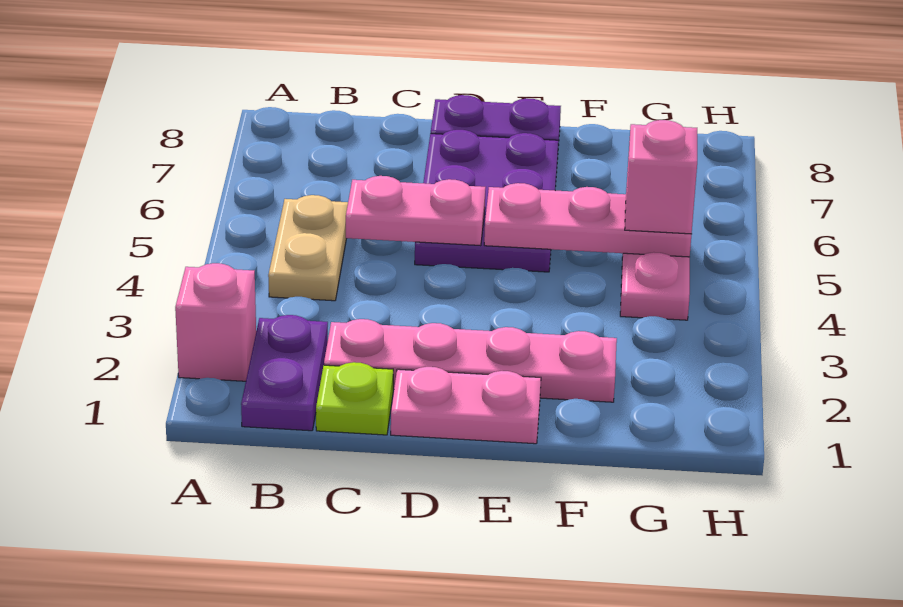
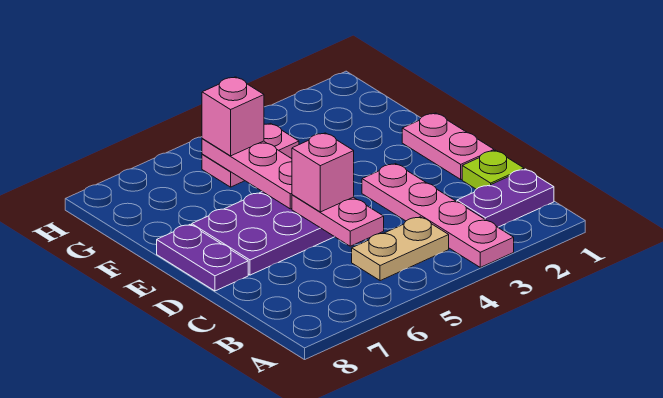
pink 1x1 brick [175,263,256,381] -> pink 1x1 brick moved to [292,133,354,212]
pink 1x4 plate [324,319,617,402] -> pink 1x4 plate moved to [362,164,514,267]

